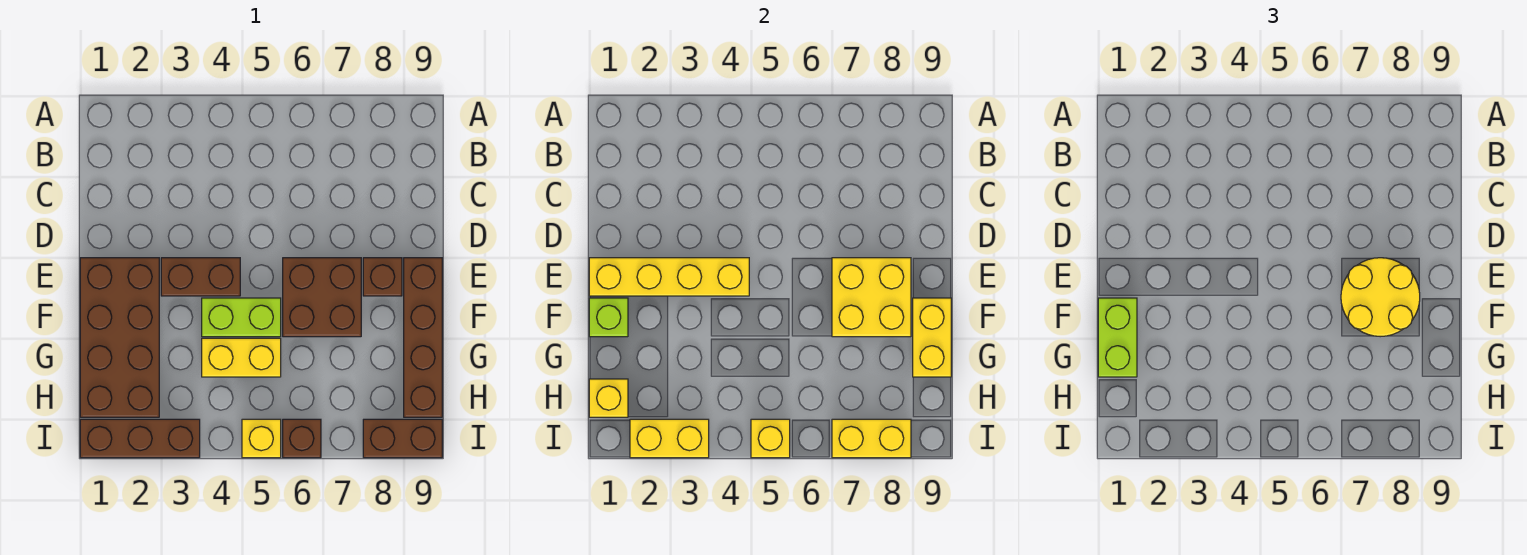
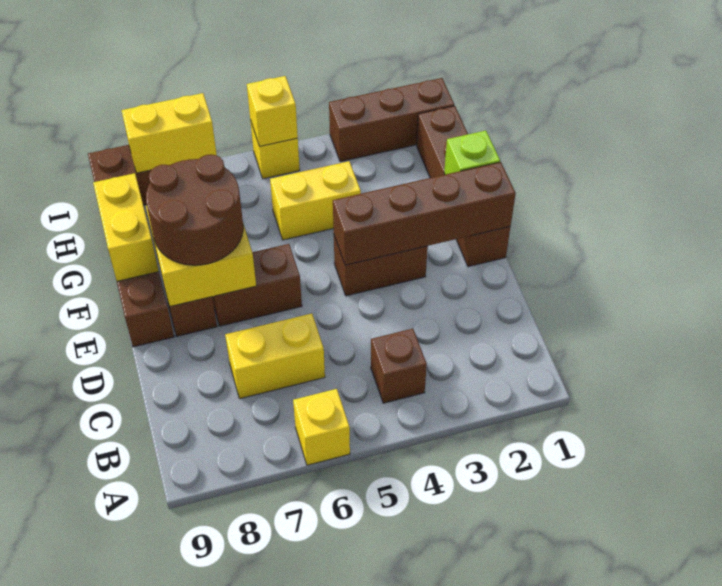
brown 2x4 brick [80,258,159,417] -> brown 1x4 brick [417,106,510,267]
yellow 1x4 brick [589,258,749,296] -> brown 1x4 brick [333,162,516,265]
brown 2x2 brick [283,258,361,337] -> brown 1x2 brick [212,244,302,326]
yellow 2x2 round brick [1341,258,1420,337] -> brown 2x2 round brick [146,154,243,265]
lime 1x2 brick [1098,298,1137,377] -> none
lime 1x2 brick [202,298,281,337] -> none
yellow 1x1 brick [589,379,628,417] -> yellow 1x1 brick moved to [293,389,350,465]
yellow 1x2 brick [630,419,709,458] -> yellow 1x2 brick moved to [225,314,325,399]
brown 1x1 brick [283,419,321,458] -> brown 1x1 brick moved to [371,329,427,403]

